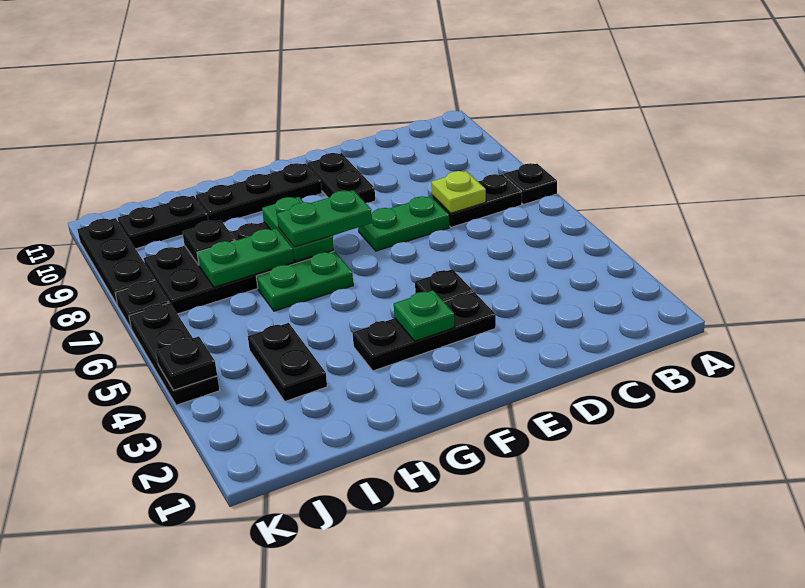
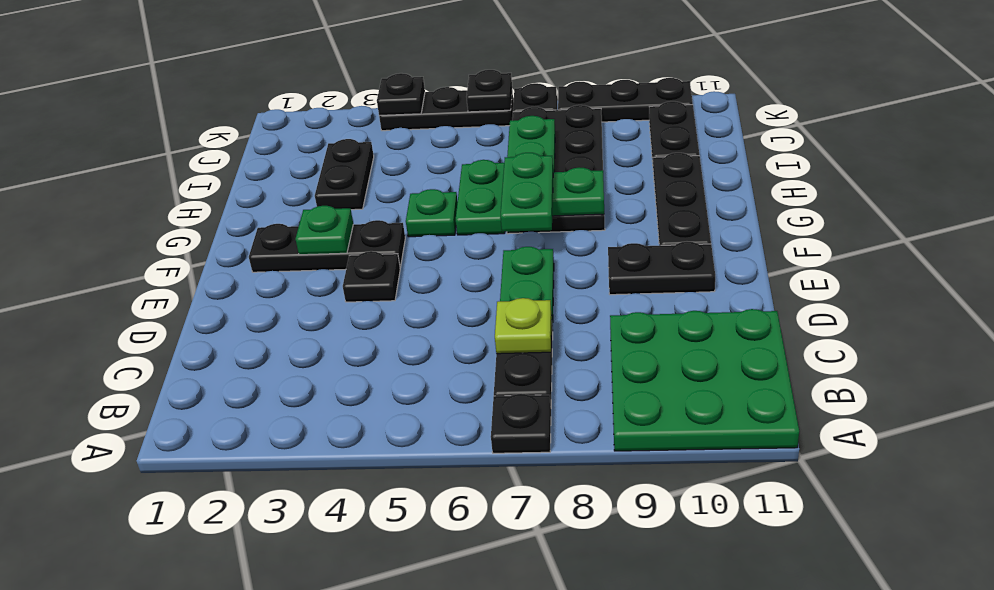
none -> green 3x3 plate [610,309,799,451]
black 1x3 plate [353,292,496,371] -> black 1x3 plate turned to [249,220,405,272]
none -> green 1x1 plate [406,189,458,237]
black 1x2 plate [248,323,327,401] -> black 1x2 plate turned to [315,139,374,210]
black 1x1 plate [182,220,236,265] -> black 1x1 plate moved to [467,70,512,112]

